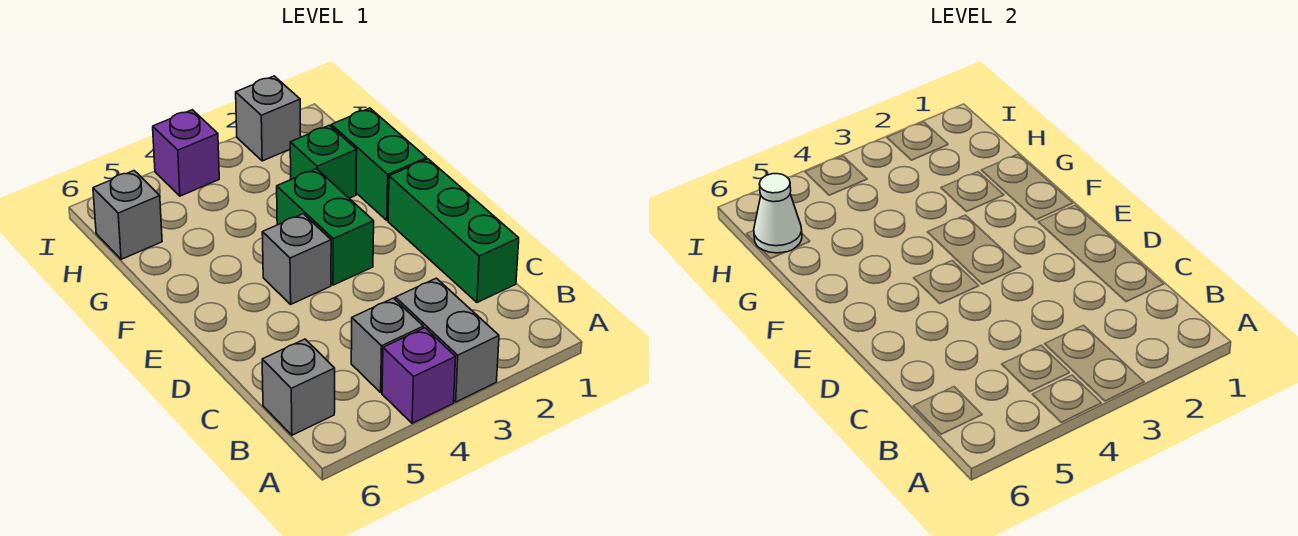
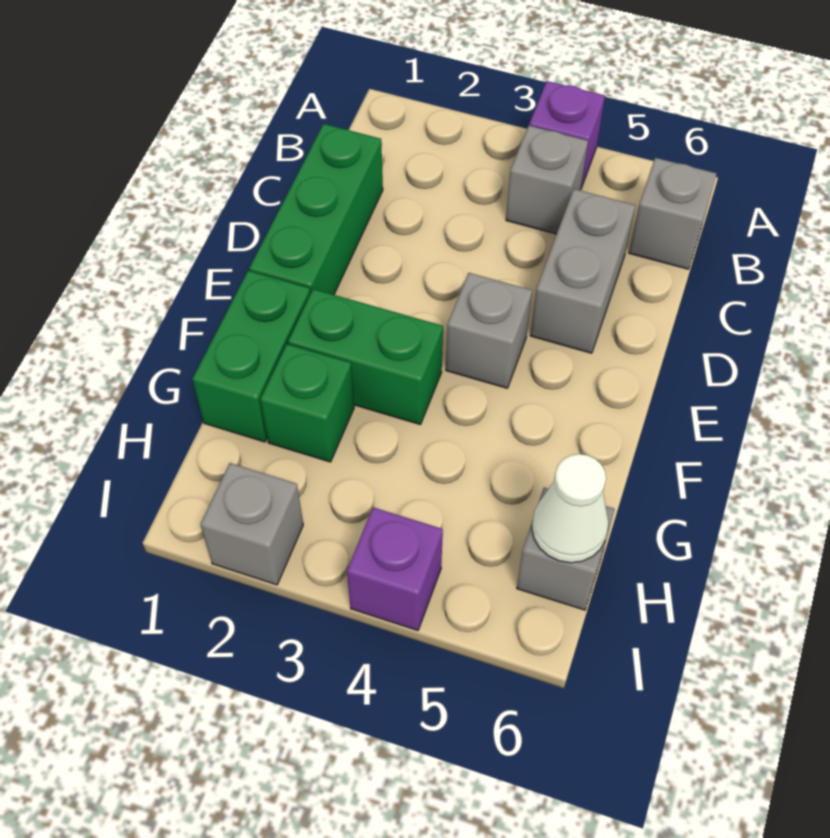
grey 1x2 brick [395,278,499,402] -> grey 1x2 brick moved to [530,189,635,353]
green 1x2 brick [277,169,374,285] -> green 1x2 brick turned to [288,289,443,425]

